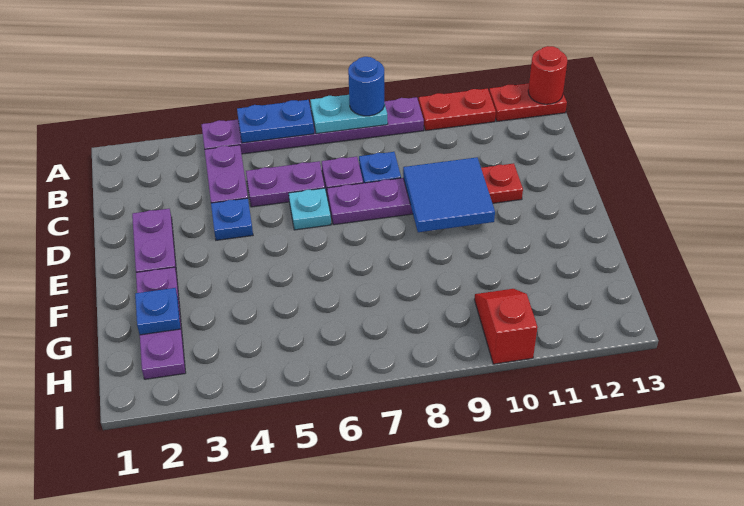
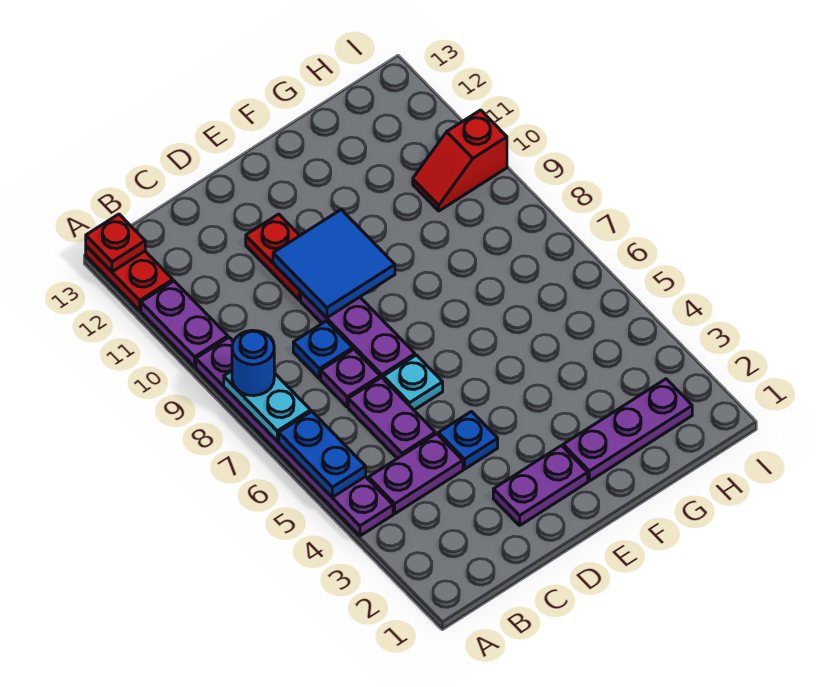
red 1x2 plate [419,88,496,131] -> purple 1x2 plate [141,281,228,367]
red 1x1 round brick [528,46,567,104] -> red 1x1 plate [86,214,145,272]
blue 1x1 plate [135,288,180,335] -> none

